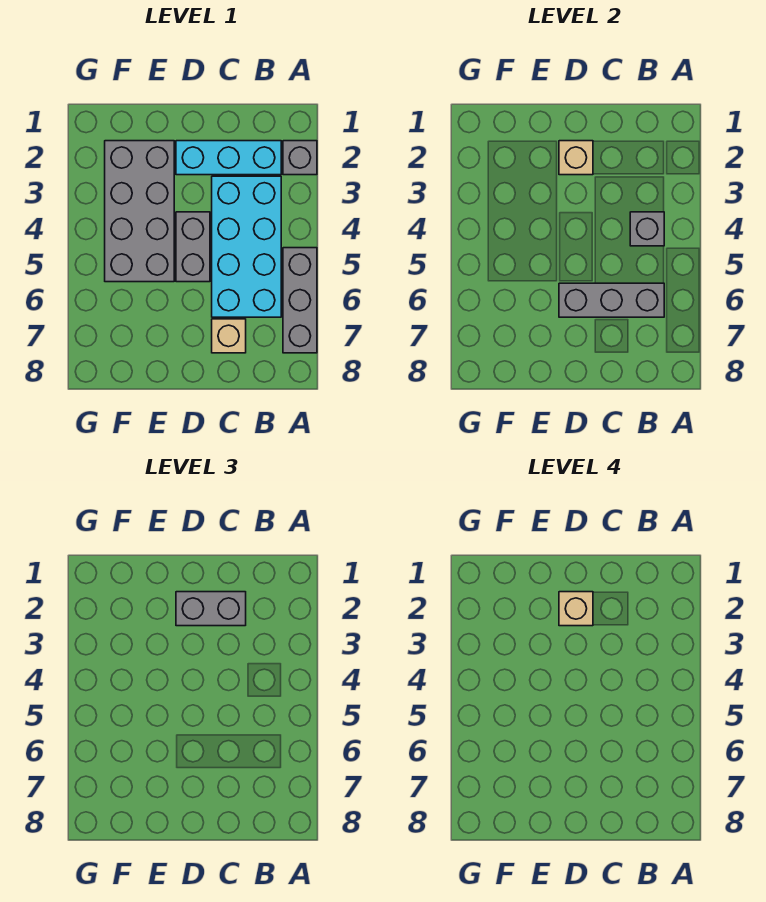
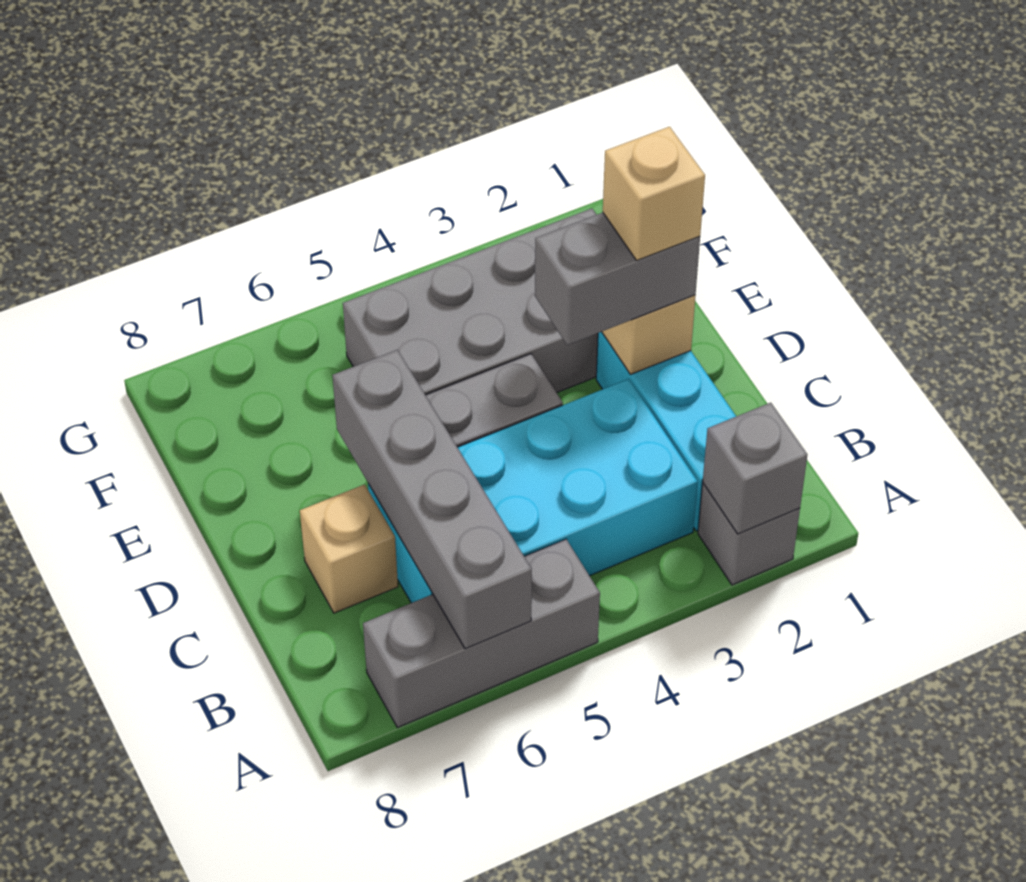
grey 1x1 brick [630,212,664,246] -> grey 1x1 brick moved to [703,403,807,534]
grey 1x3 brick [559,283,664,317] -> grey 1x4 brick [332,350,532,649]
grey 1x2 brick [176,592,246,626] -> grey 1x2 brick turned to [535,213,700,345]

